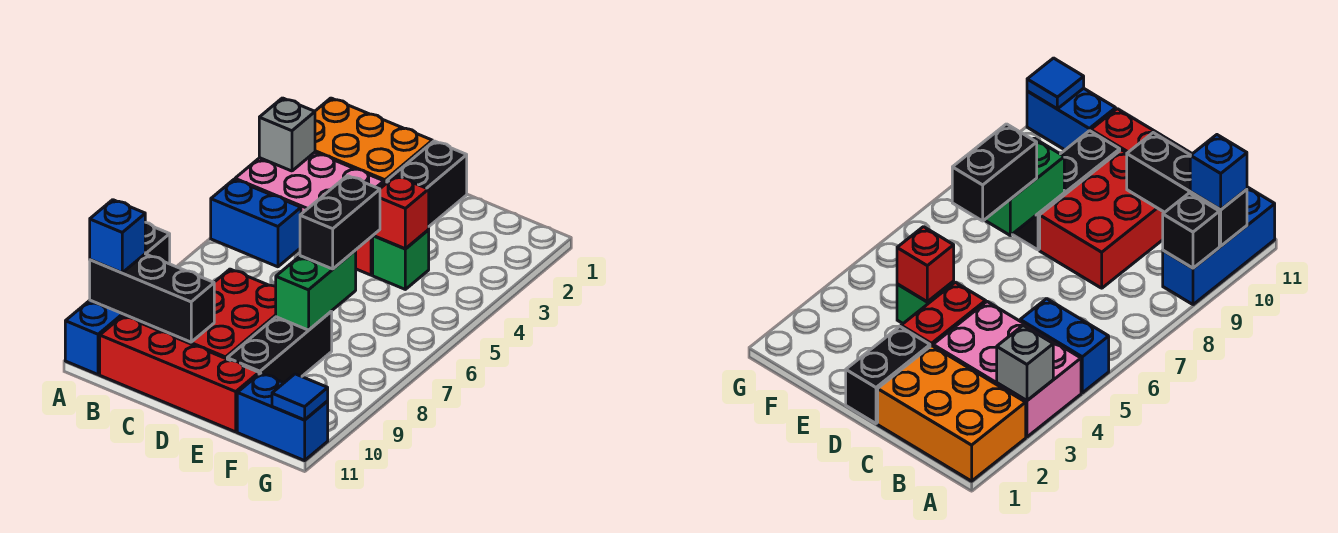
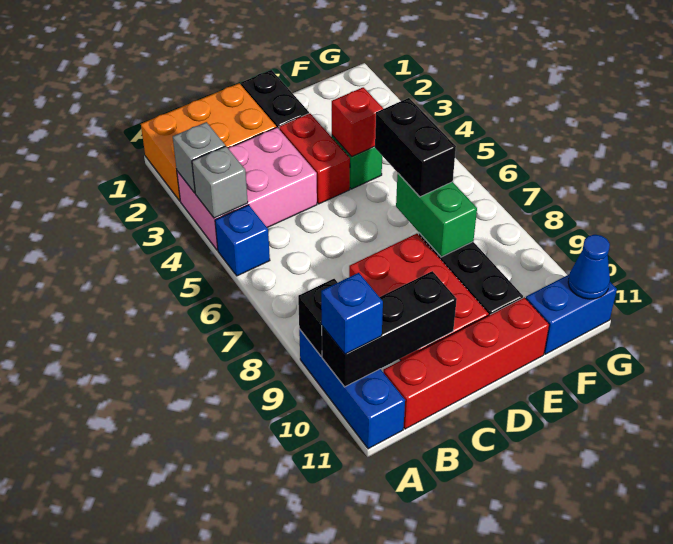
none -> grey 1x1 brick [192,146,248,218]
blue 1x2 brick [211,180,301,267] -> blue 1x1 brick [215,205,270,276]
blue 1x1 tile [272,374,328,420] -> blue 1x1 cone [568,235,610,299]

